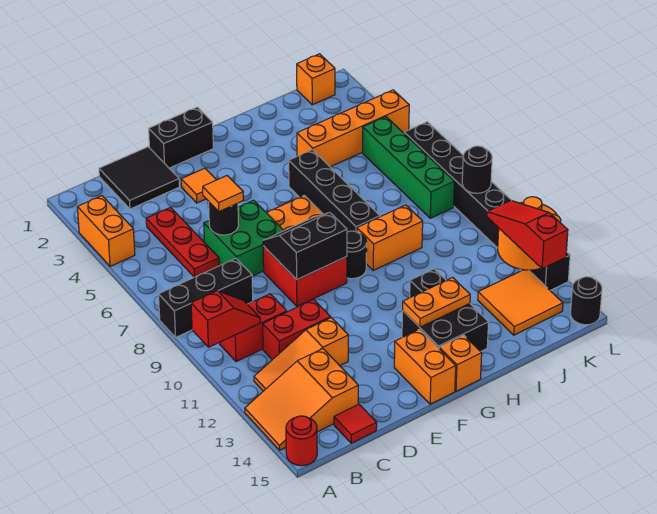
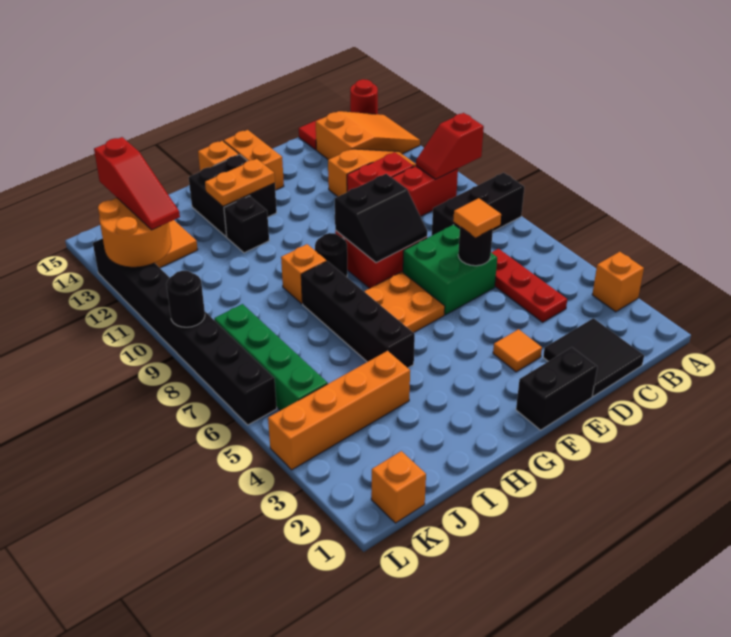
orange 1x2 brick [77,196,135,266] -> orange 1x1 brick [592,252,644,312]
orange 1x2 brick [357,205,423,270] -> orange 1x1 brick [281,244,327,304]
black 1x1 round brick [571,277,602,325] -> none

